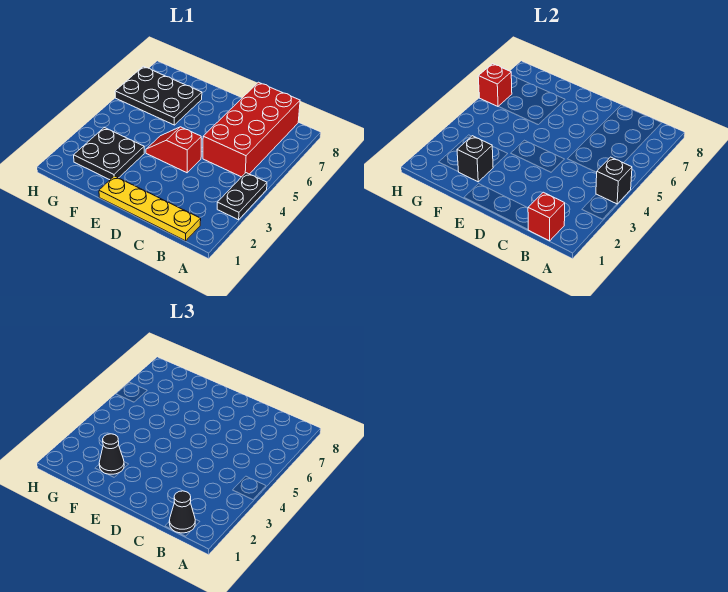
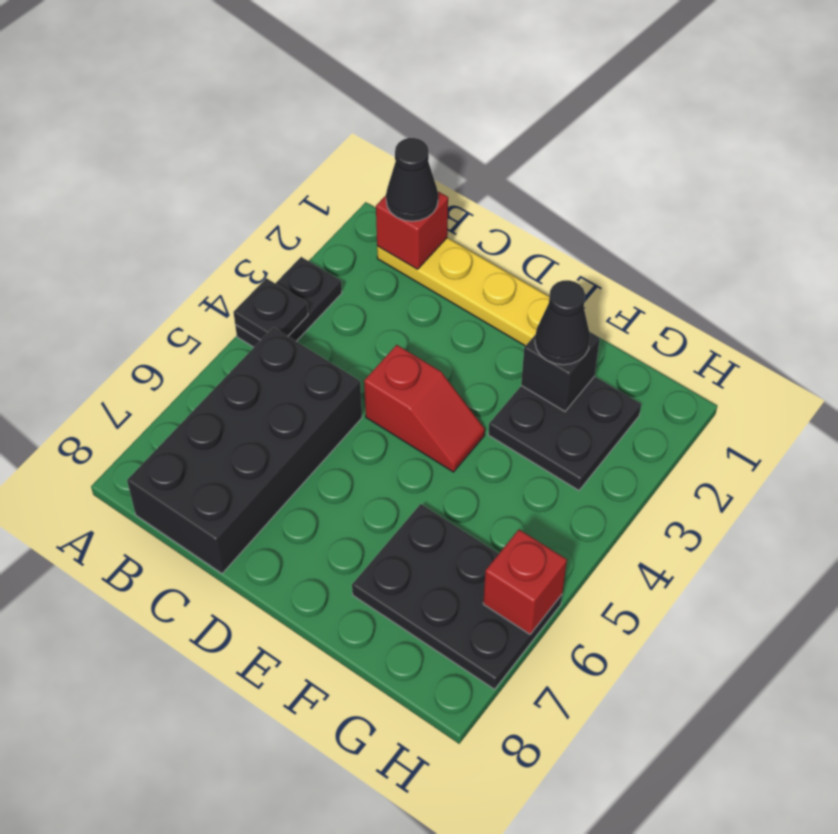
black 1x1 brick [596,157,632,204] -> black 1x1 plate [233,278,308,340]
red 2x4 brick [203,82,300,177] -> black 2x4 brick [127,327,362,574]

